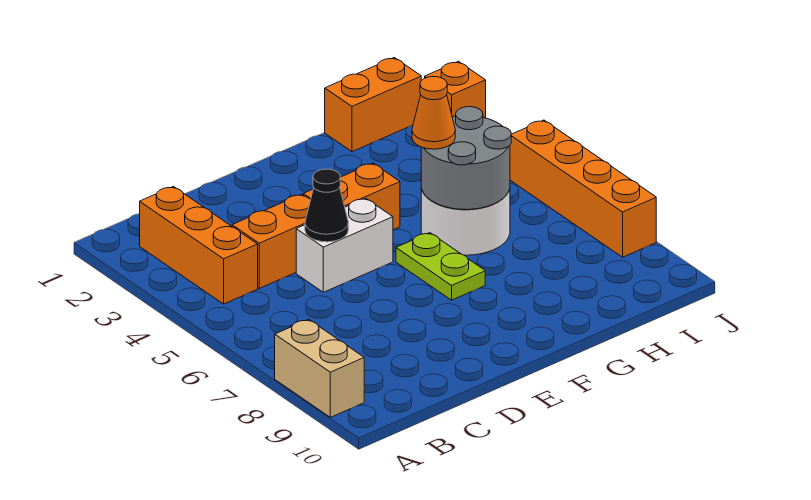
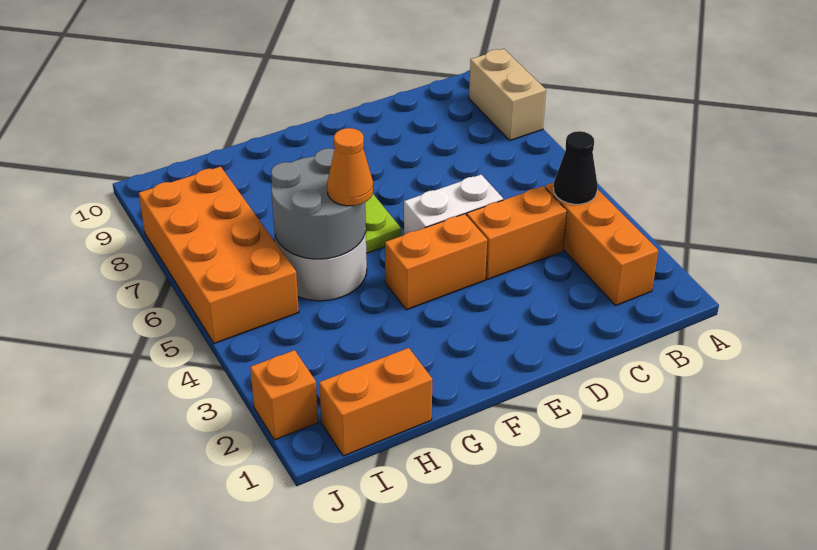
black 1x1 cone [305,169,348,242] -> black 1x1 cone moved to [553,131,598,204]
orange 1x4 brick [510,120,656,257] -> orange 2x4 brick [139,167,299,343]

